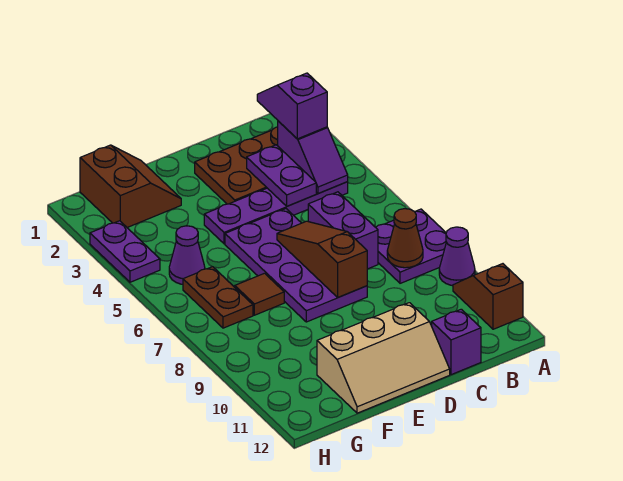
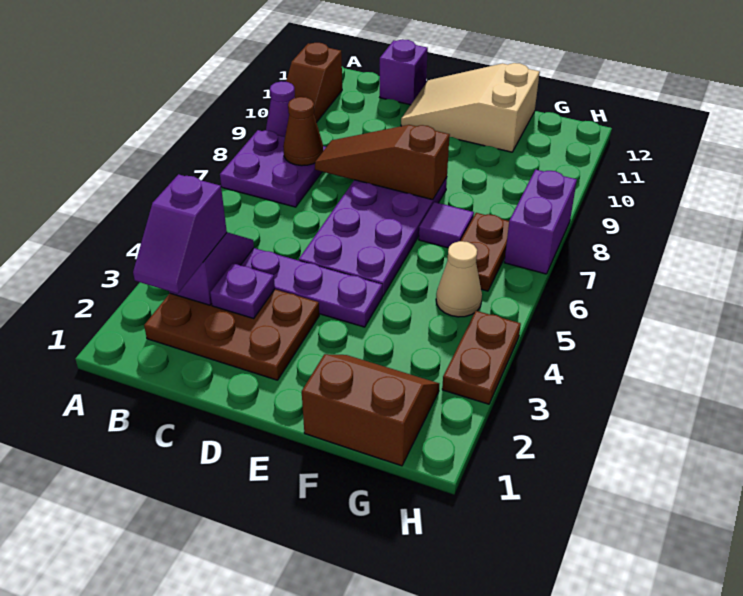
purple 1x2 plate [247,145,316,206] -> purple 1x1 plate [210,263,275,318]
purple 1x2 brick [308,192,378,269] -> purple 1x2 brick moved to [504,170,577,274]
brown 1x3 slope [277,221,367,297] -> brown 1x3 slope turned to [315,125,450,200]
tan 2x3 slope [317,303,450,413] -> tan 2x3 slope turned to [401,63,540,152]
brown 2x2 slope [80,145,181,227] -> brown 2x2 slope turned to [302,354,439,466]
brown 1x1 tile [235,273,284,315] -> purple 1x1 tile [419,202,474,248]
purple 1x1 cone [169,226,205,284] -> tan 1x1 cone [436,241,482,317]
purple 1x2 plate [90,221,160,282] -> brown 1x2 plate [442,311,521,404]

